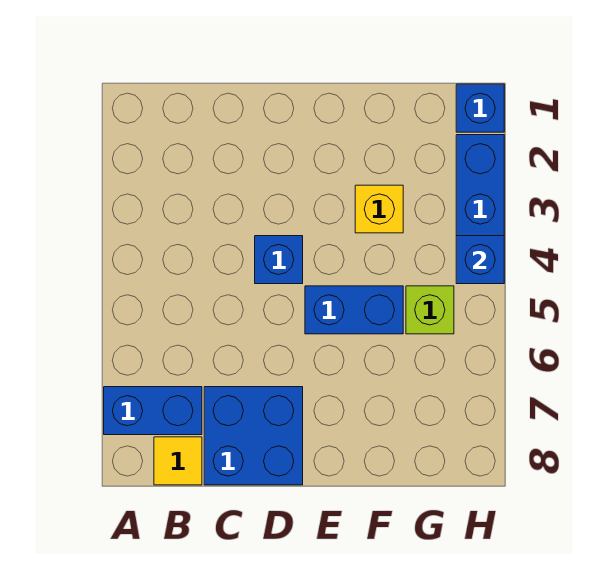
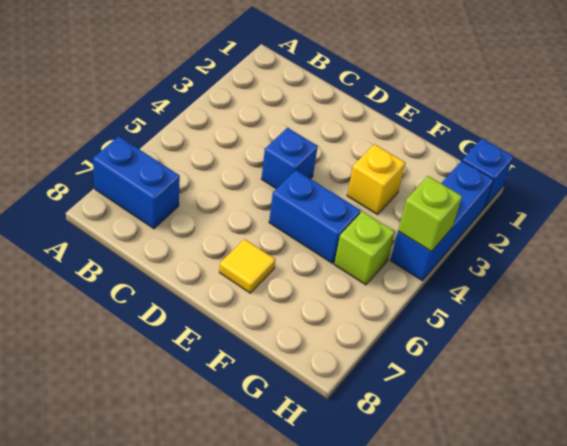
yellow 1x1 tile [154,437,202,485] -> yellow 1x1 tile moved to [219,239,275,293]
blue 2x2 brick [204,387,303,485] -> none
blue 1x1 brick [456,236,504,284] -> lime 1x1 brick [398,176,462,252]

